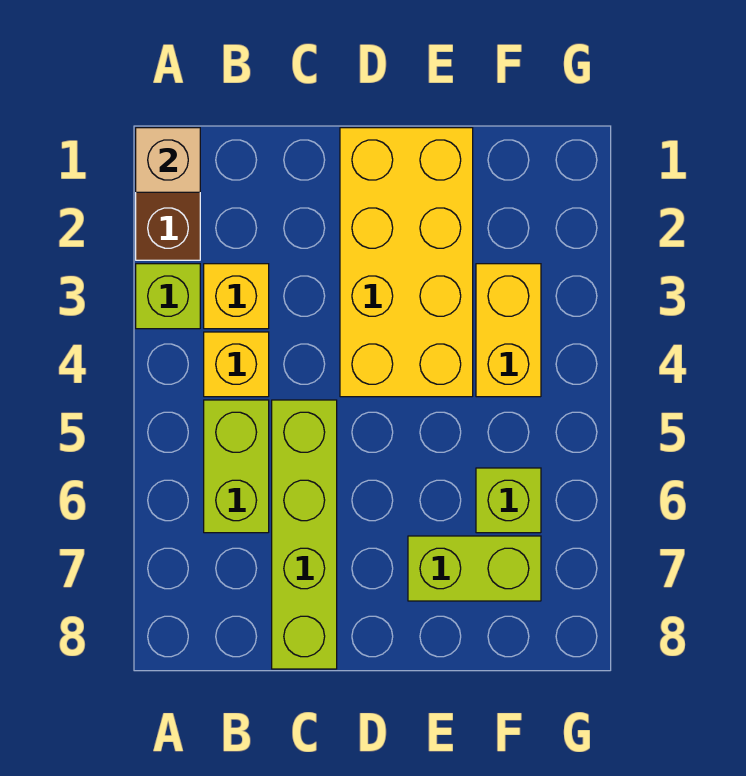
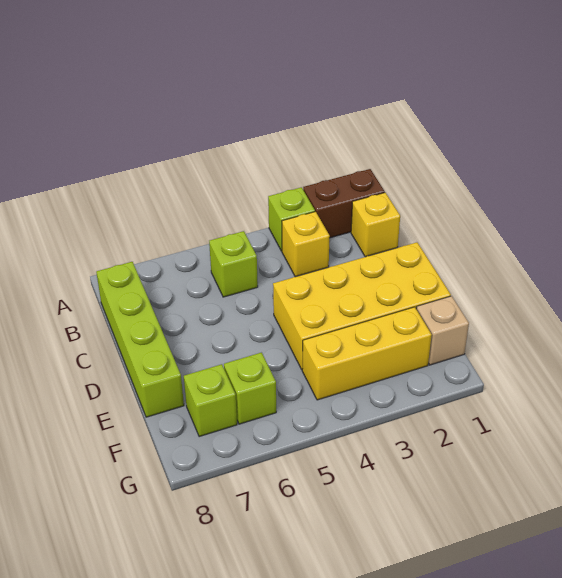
tan 1x1 brick [136,128,200,192] -> tan 1x1 brick moved to [416,296,469,365]
yellow 1x1 brick [204,332,269,397] -> yellow 1x1 brick moved to [351,193,400,257]
lime 1x2 brick [204,400,269,533] -> lime 1x1 brick [209,231,258,297]
lime 1x4 brick [272,400,337,669] -> lime 1x4 brick turned to [96,262,184,417]
lime 1x2 brick [408,536,541,601] -> lime 1x1 brick [184,364,237,437]
yellow 1x2 brick [476,264,541,397] -> yellow 1x3 brick [302,307,432,400]

